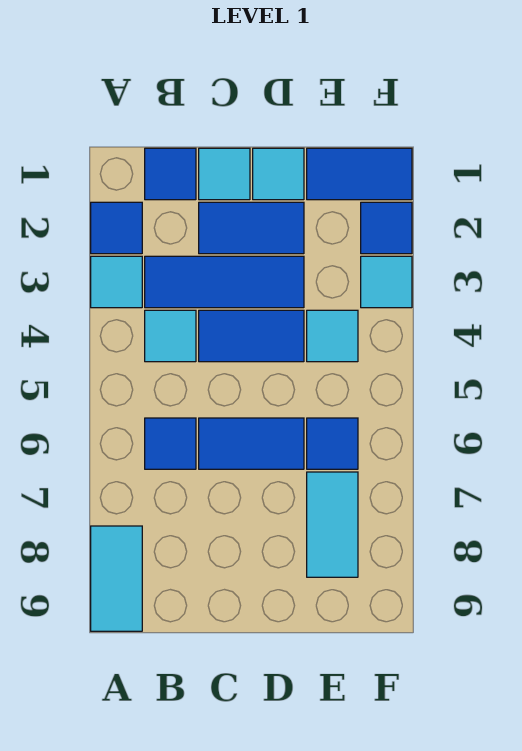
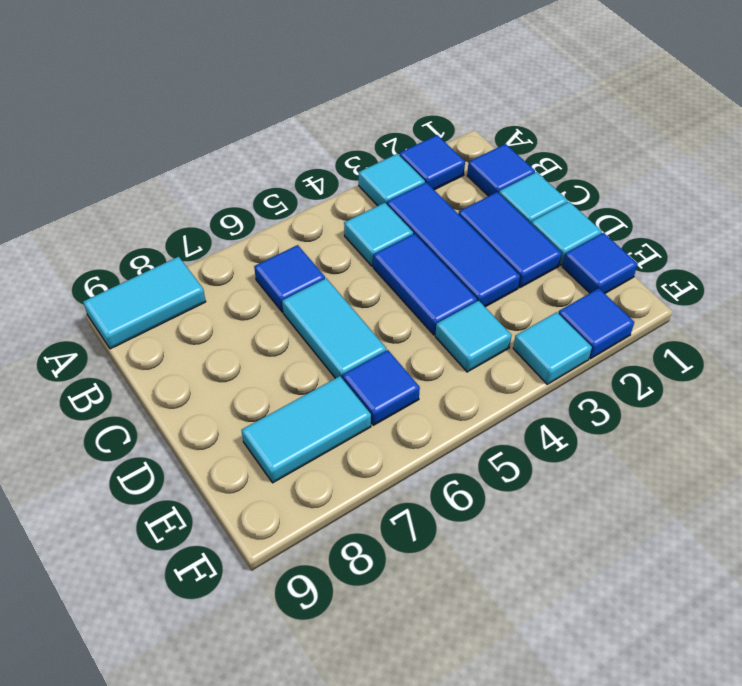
blue 1x2 tile [199,418,304,469] -> cyan 1x2 tile [282,278,386,379]
blue 1x2 tile [307,148,412,200] -> blue 1x1 tile [563,233,638,293]

